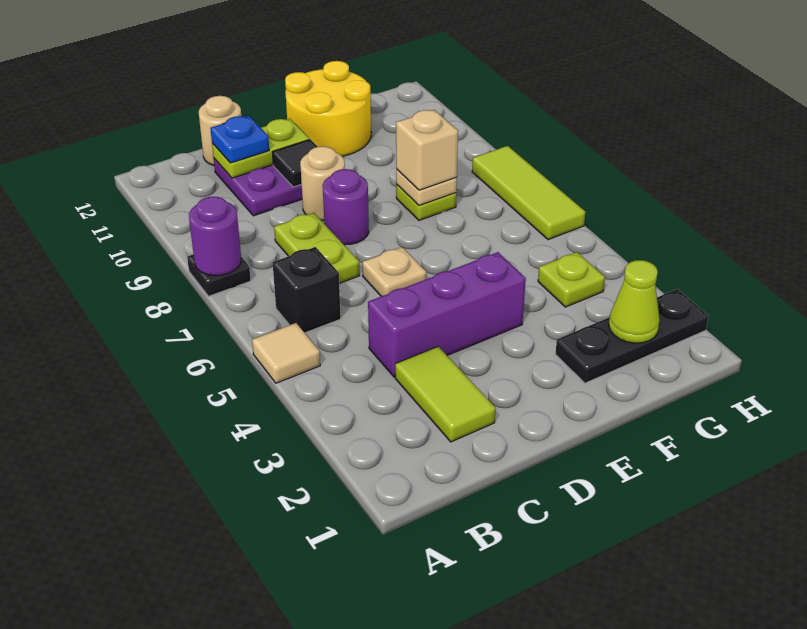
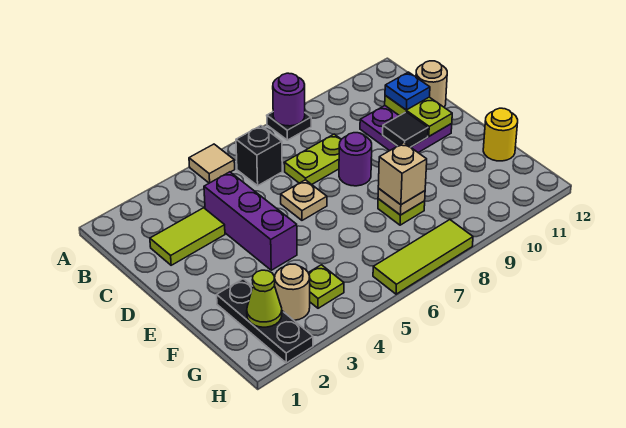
tan 1x1 round brick [300,146,345,220] -> tan 1x1 round brick moved to [274,264,310,320]
yellow 2x2 round brick [285,61,371,156] -> yellow 1x1 round brick [483,108,518,161]

